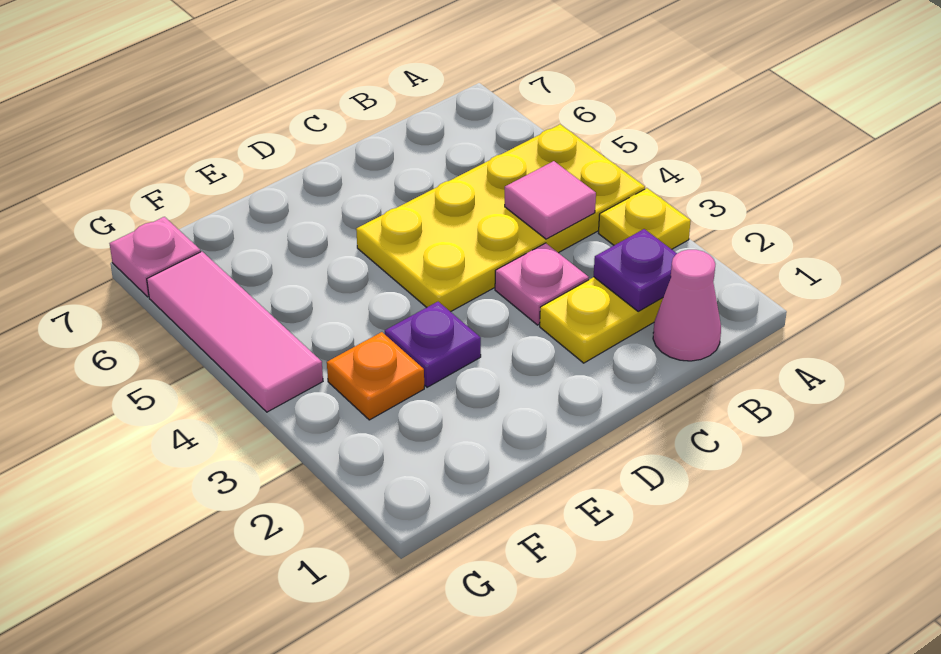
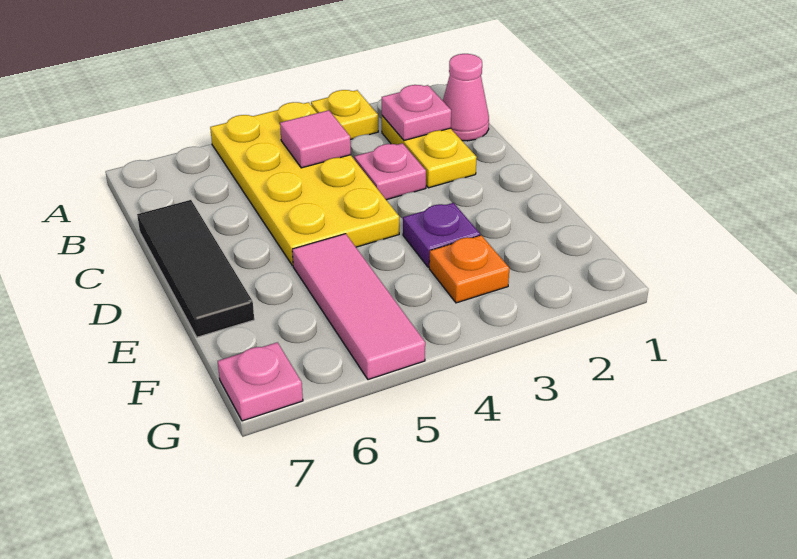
purple 1x1 plate [594,229,677,311] -> pink 1x1 plate [382,85,451,141]
none -> black 1x3 tile [137,200,254,337]
pink 1x3 tile [147,252,323,412] -> pink 1x3 tile turned to [292,234,425,380]

